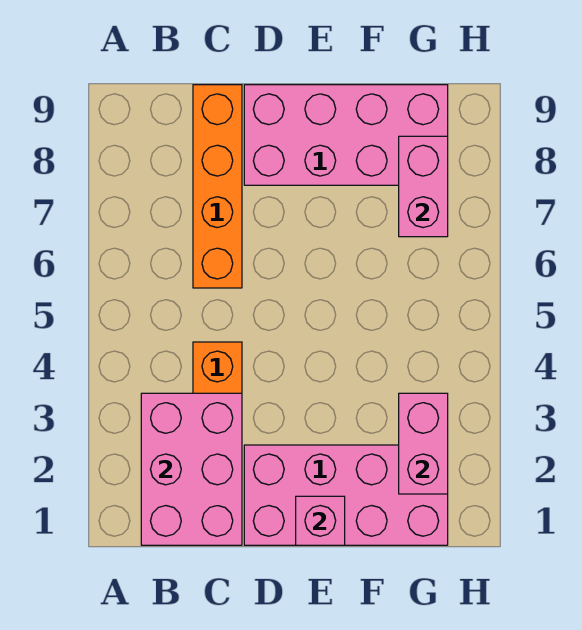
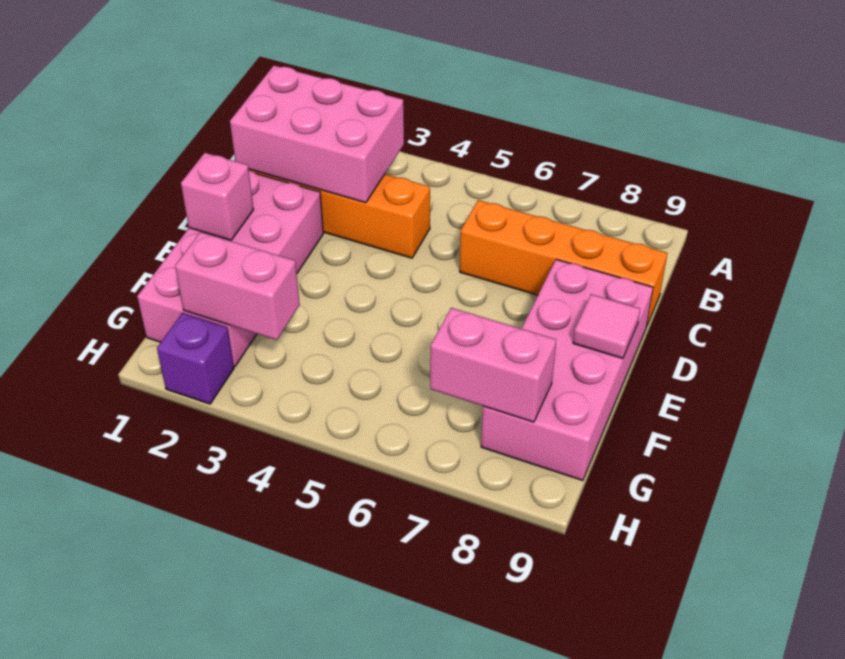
none -> pink 1x1 tile [573,294,640,358]
none -> purple 1x1 brick [157,313,234,404]

